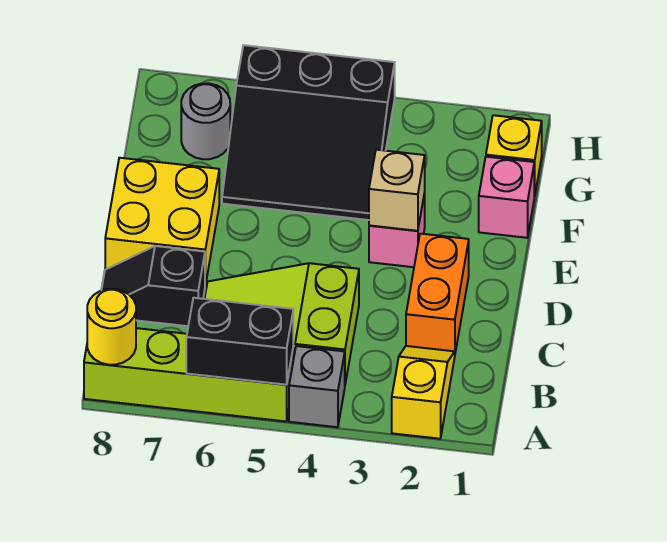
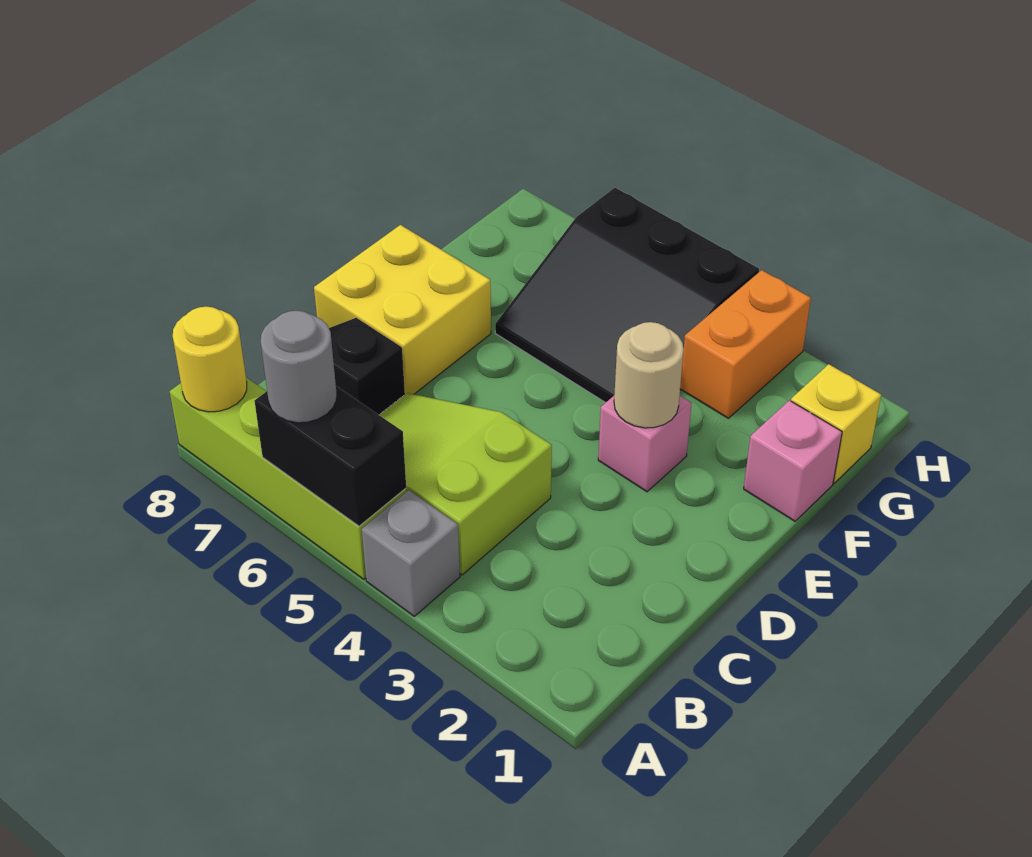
yellow 1x2 slope [392,346,455,439] -> none
orange 1x2 brick [406,234,469,353] -> orange 1x2 brick moved to [680,270,811,418]
tan 1x1 brick [369,150,425,231] -> tan 1x1 round brick [614,322,684,428]
grey 1x1 round brick [181,83,230,159] -> grey 1x1 round brick moved to [261,311,336,423]

